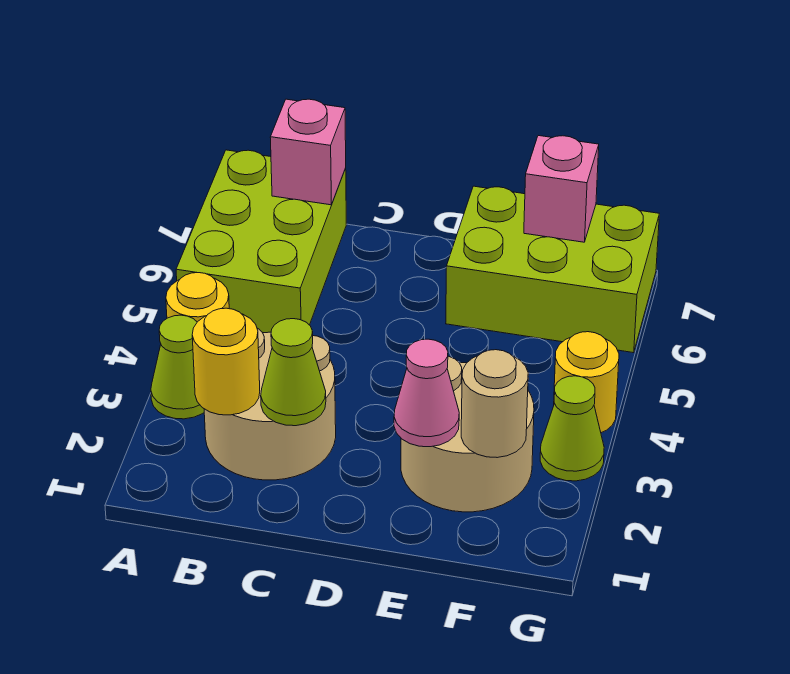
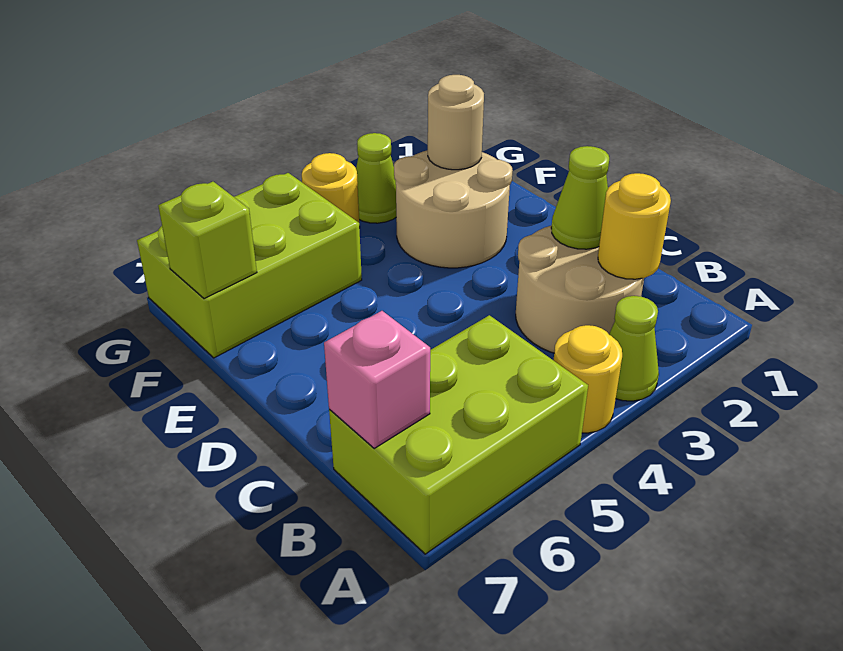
pink 1x1 cone [394,339,459,447] -> none
lime 2x3 brick [446,186,659,353] -> lime 2x3 brick turned to [137,173,362,358]
pink 1x1 brick [524,136,599,242] -> lime 1x1 brick [158,182,257,299]

